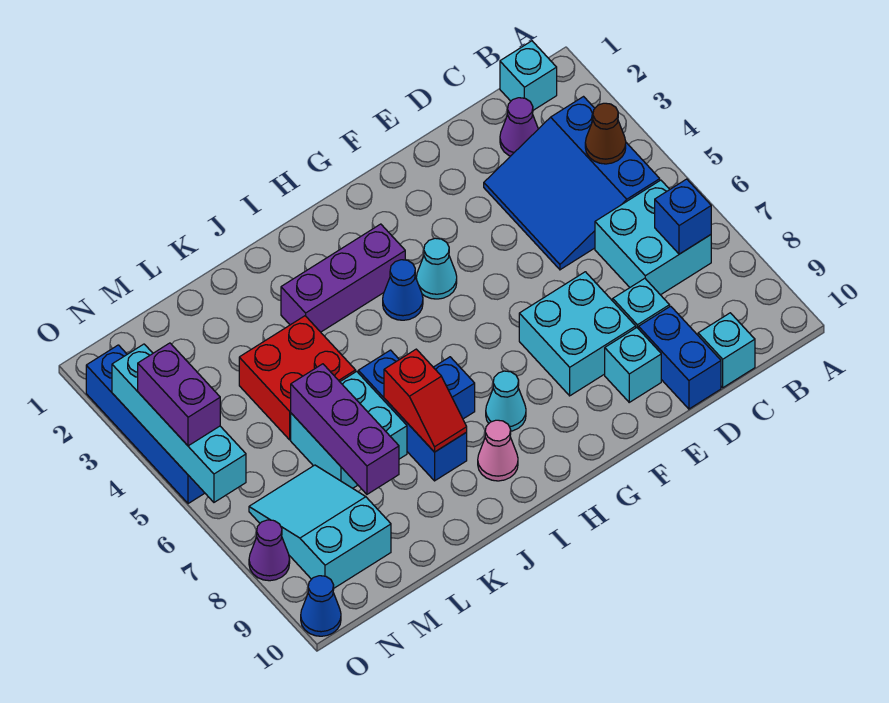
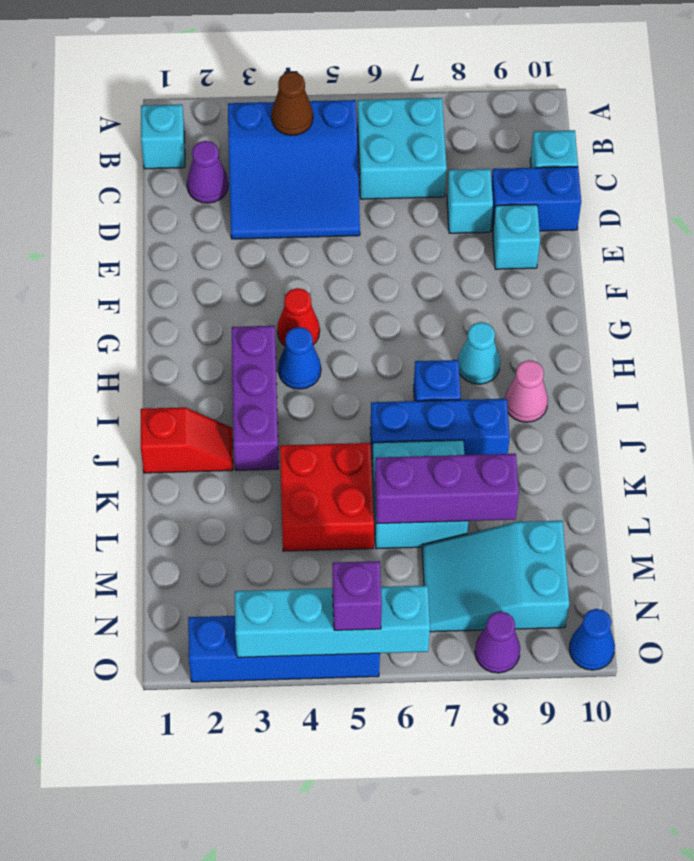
blue 1x1 brick [655,179,711,254] -> none
cyan 2x2 brick [519,272,636,396] -> none
cyan 1x1 cone [416,238,457,299] -> red 1x1 cone [277,288,320,346]
red 1x2 slope [384,349,467,452] -> red 1x2 slope moved to [141,407,233,473]
purple 1x2 brick [138,343,220,446] -> purple 1x1 brick [332,561,382,630]

